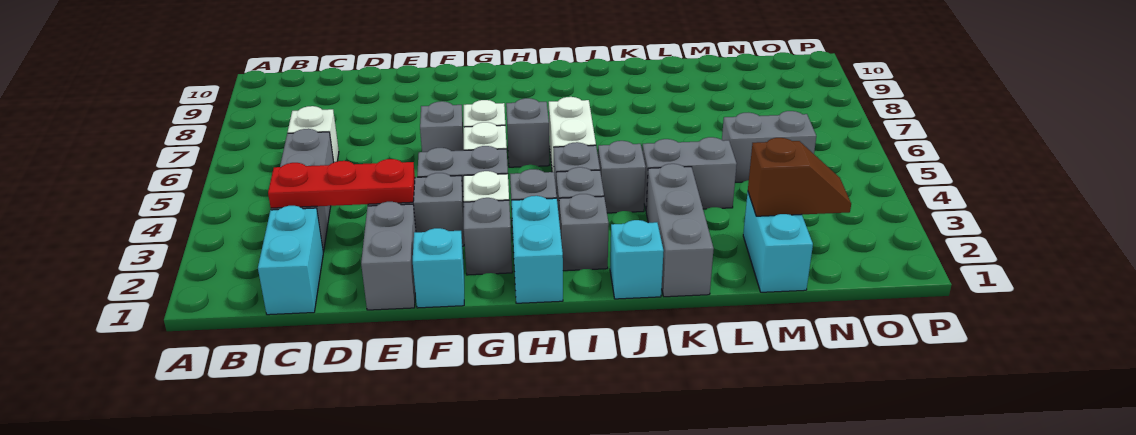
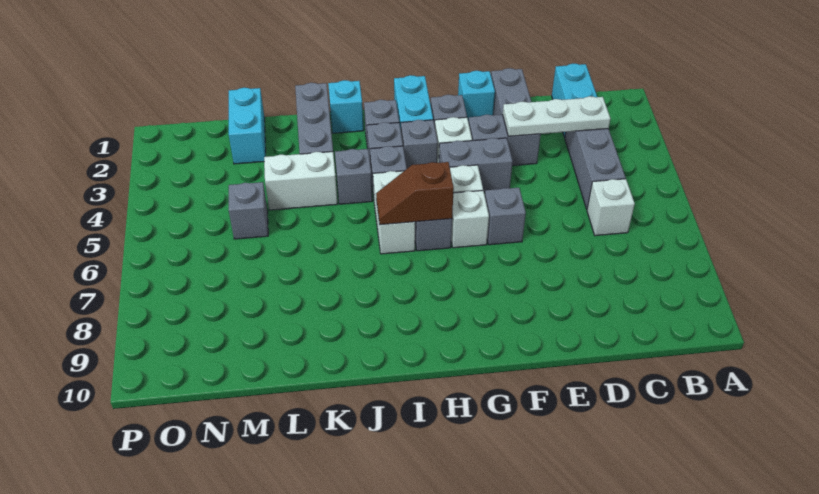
red 1x3 plate [268,159,415,208] -> white 1x3 plate [502,96,610,136]
grey 1x2 brick [642,137,737,209] -> white 1x2 brick [264,152,337,210]
brown 1x2 slope [748,138,851,216] -> brown 1x2 slope moved to [376,162,454,225]
grey 1x2 brick [722,111,816,182] -> grey 1x1 brick [229,182,268,239]

